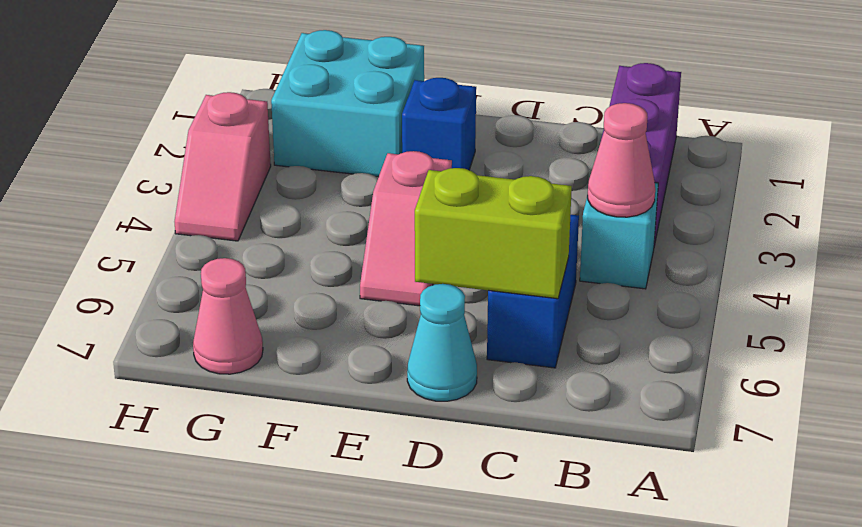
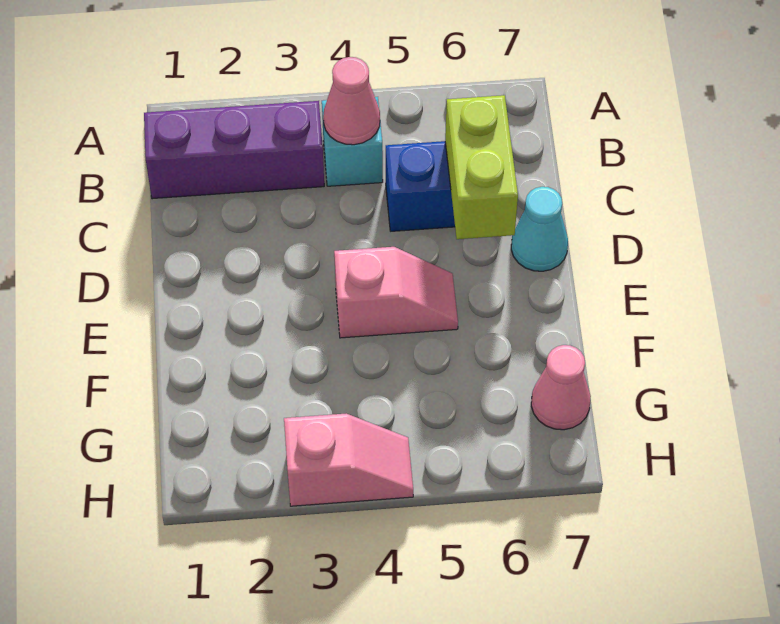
blue 1x1 brick [402,78,476,170] -> none
cyan 2x2 brick [271,30,424,177] -> none

